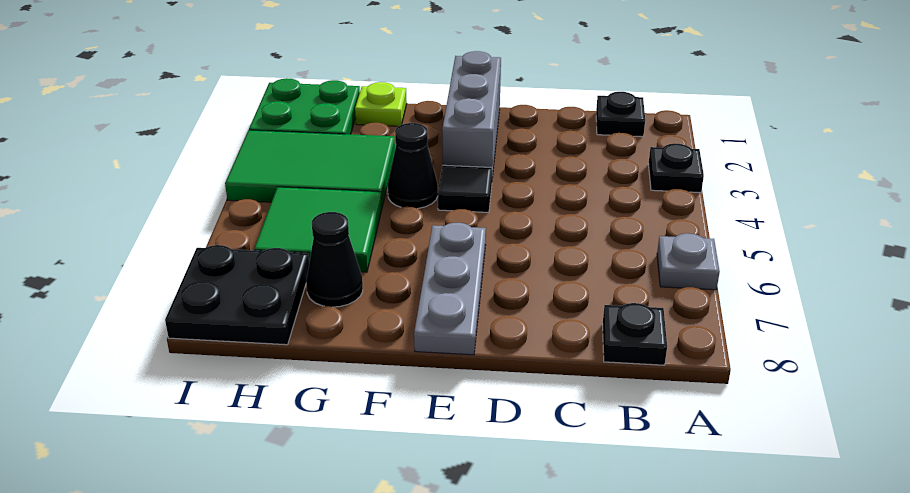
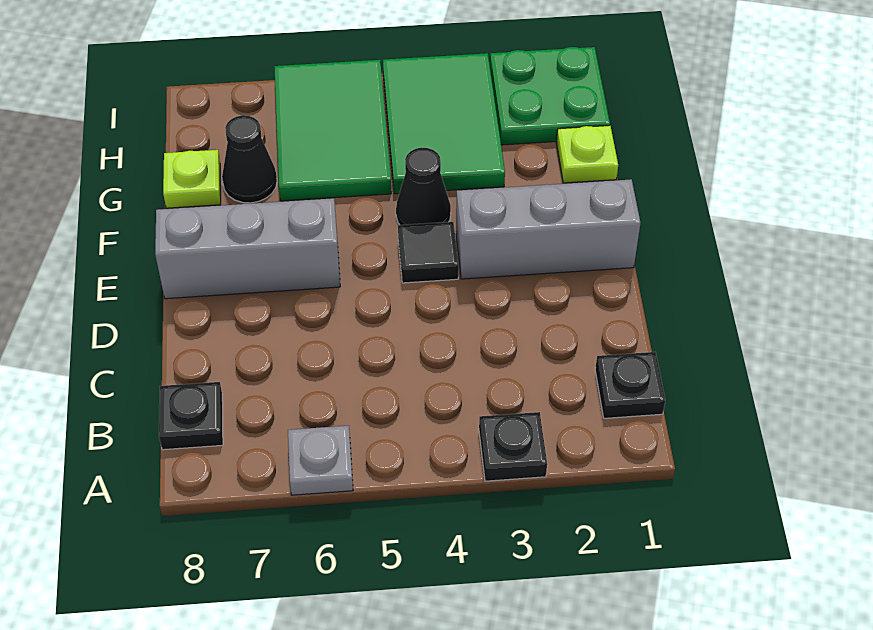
grey 1x3 plate [414,223,486,355] -> grey 1x3 brick [155,198,340,299]
green 2x2 tile [254,187,382,272] -> green 2x3 tile [274,60,391,201]
none -> lime 1x1 plate [163,150,221,208]
black 2x2 plate [165,245,309,345] -> none

